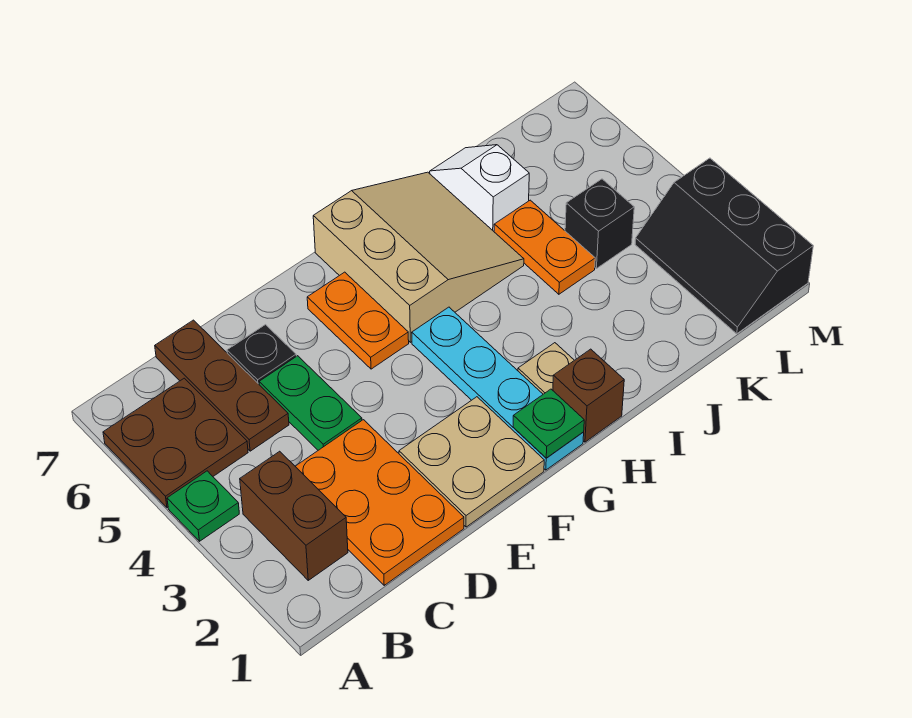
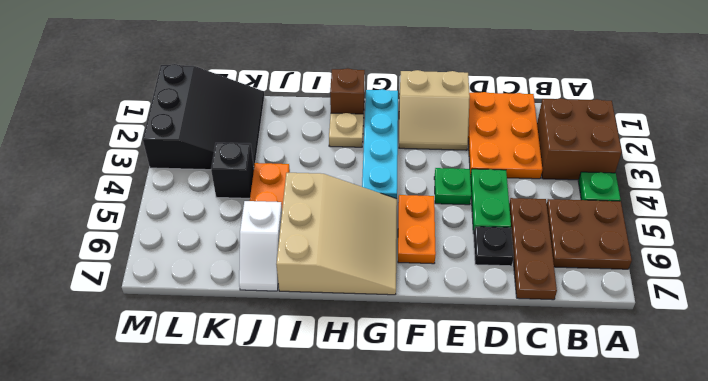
brown 1x2 brick [240,451,348,580] -> brown 2x2 brick [537,98,622,180]
tan 2x2 plate [399,397,544,527] -> tan 2x2 slope [399,70,470,150]
green 1x1 plate [513,389,584,458] -> green 1x1 plate moved to [434,168,471,205]
tan 3x3 slope [313,172,524,342] -> tan 3x3 slope turned to [276,173,397,295]
black 2x3 slope [635,158,813,334] -> black 3x3 slope [143,64,264,170]

